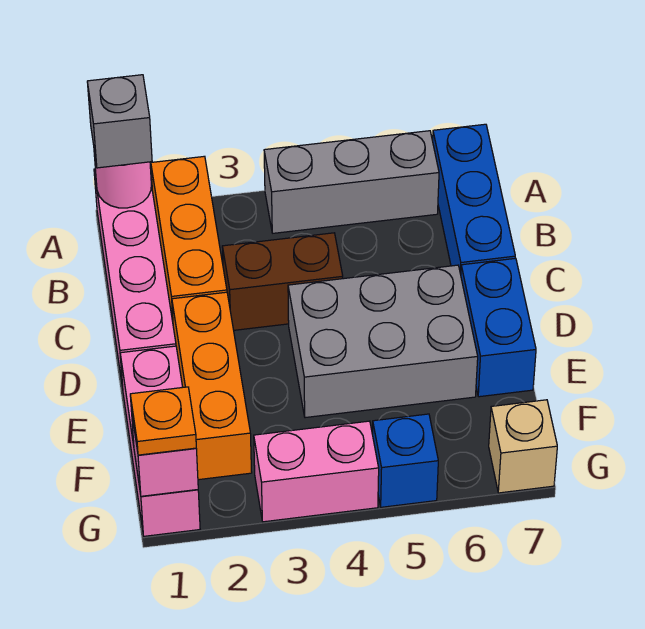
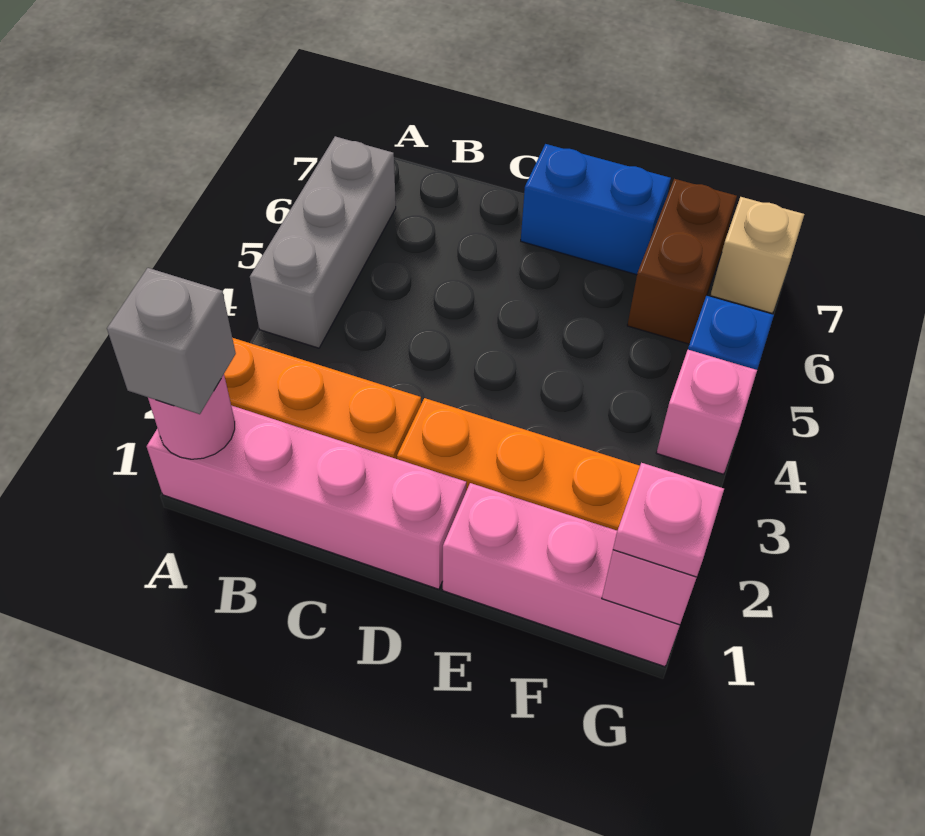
blue 1x3 brick [433,124,515,274] -> none
brown 1x2 brick [222,233,343,330] -> brown 1x2 brick moved to [627,179,737,344]
grey 2x3 brick [288,265,478,418] -> none
orange 1x1 plate [130,387,196,455] -> pink 1x1 plate [613,463,724,577]
pink 1x2 brick [254,421,379,522] -> pink 1x1 brick [657,350,757,474]

